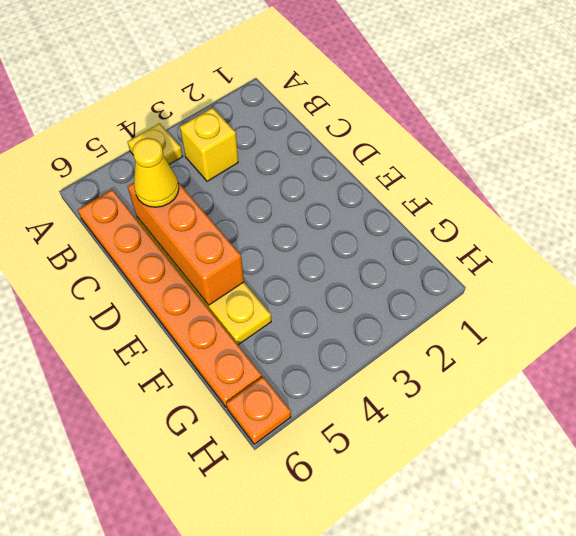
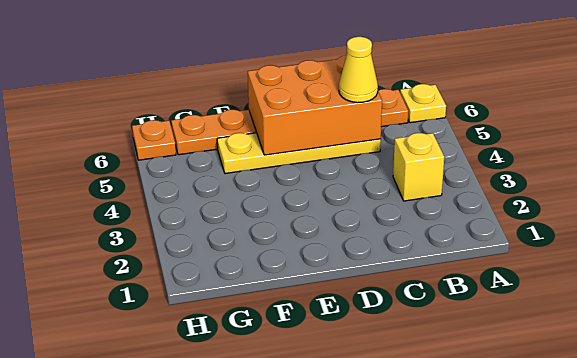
yellow 1x1 plate [128,123,183,165] -> yellow 1x1 plate moved to [400,84,446,123]
orange 1x3 brick [127,182,244,305] -> orange 2x3 brick [248,55,382,155]

